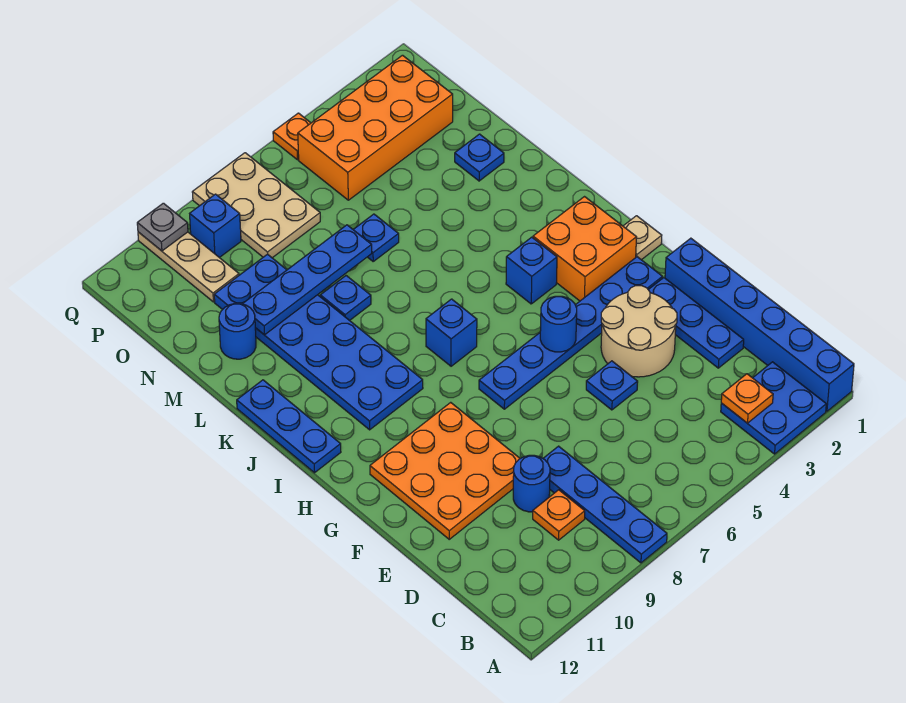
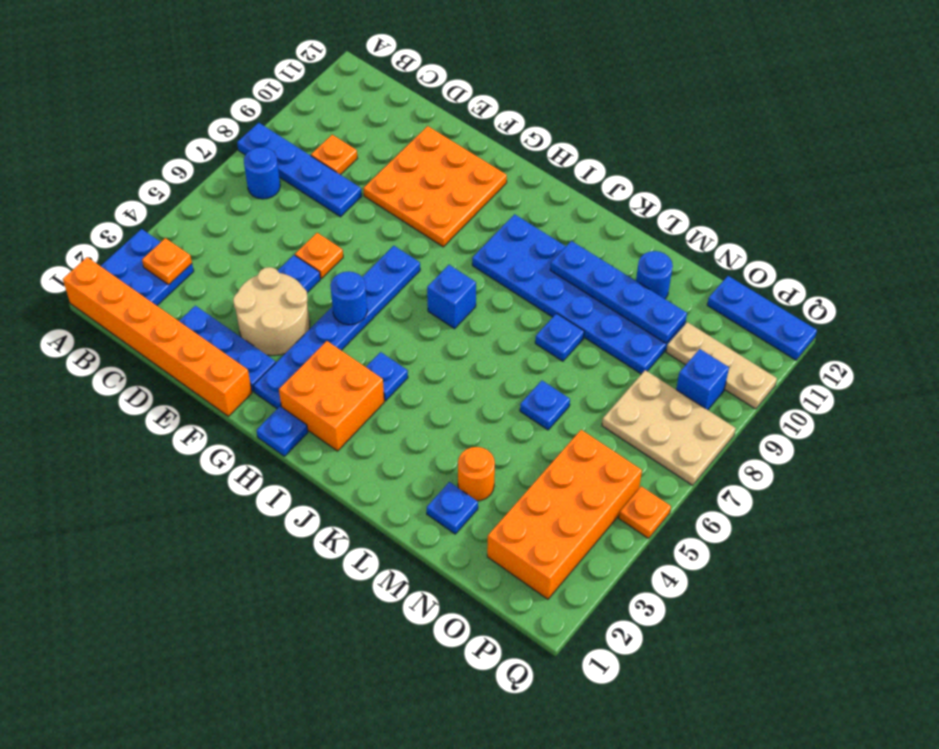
blue 1x6 brick [665,238,854,411] -> orange 1x6 brick [63,257,252,416]
blue 1x1 round brick [513,455,550,512] -> blue 1x1 round brick moved to [244,147,280,199]
none -> orange 1x1 plate [295,233,343,279]
tan 1x1 plate [623,216,662,260] -> blue 1x1 plate [256,406,308,456]
blue 1x1 brick [506,237,557,304] -> blue 1x1 plate [366,352,408,401]
blue 1x3 plate [237,380,341,473] -> blue 1x3 plate moved to [707,276,817,360]
none -> orange 1x1 round brick [458,447,495,501]
blue 1x4 plate [243,225,372,335] -> blue 1x4 plate turned to [550,241,687,343]
grey 1x1 plate [137,203,188,251] -> none

